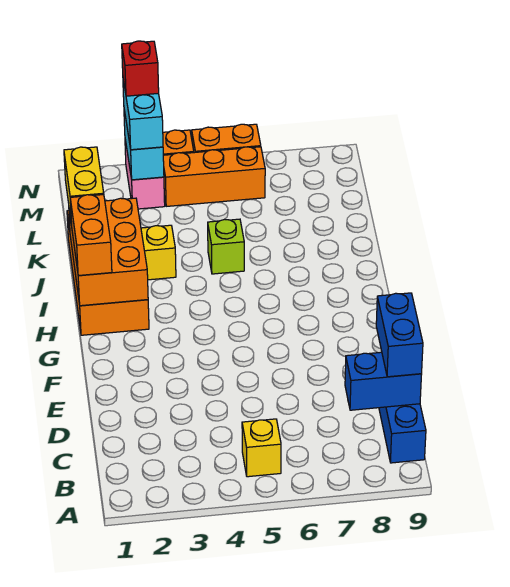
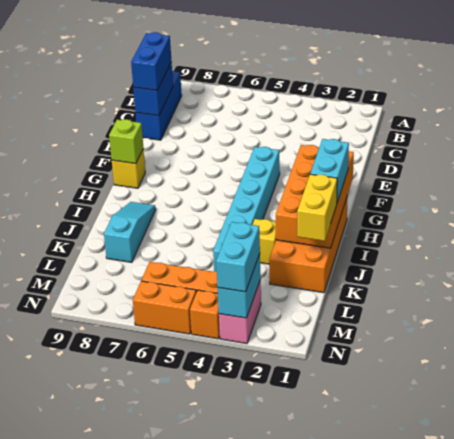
yellow 1x1 brick [242,419,281,477] -> yellow 1x1 brick moved to [112,149,145,188]
blue 1x2 brick [345,352,422,410] -> blue 1x2 brick turned to [133,62,173,116]
none -> cyan 1x6 brick [213,147,280,271]
orange 2x3 brick [69,198,148,306] -> orange 2x4 brick [276,145,354,248]
orange 1x2 brick [70,195,112,276] -> cyan 1x2 brick [310,139,349,202]
none -> cyan 1x3 slope [104,202,156,262]
lime 1x1 brick [208,219,244,274] -> lime 1x1 brick moved to [109,119,143,164]
red 1x1 brick [122,41,159,96] -> none

